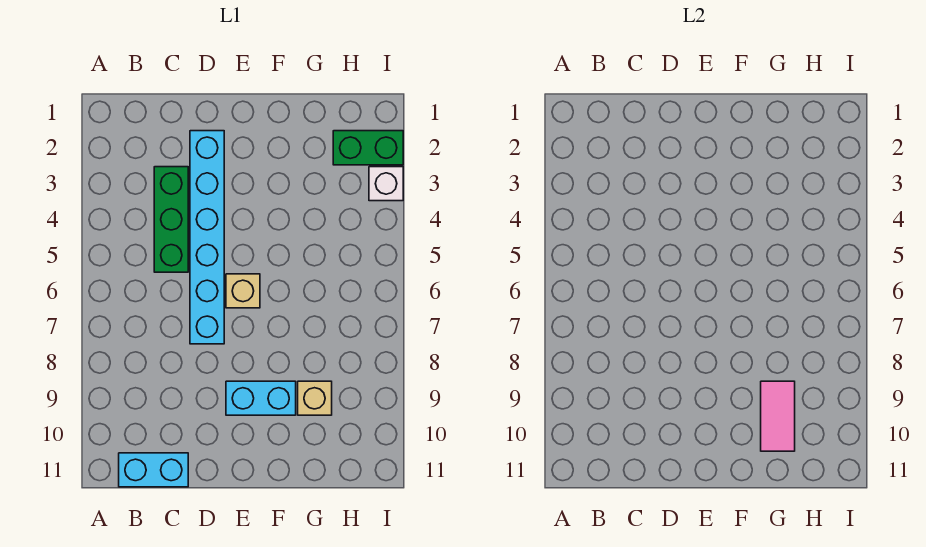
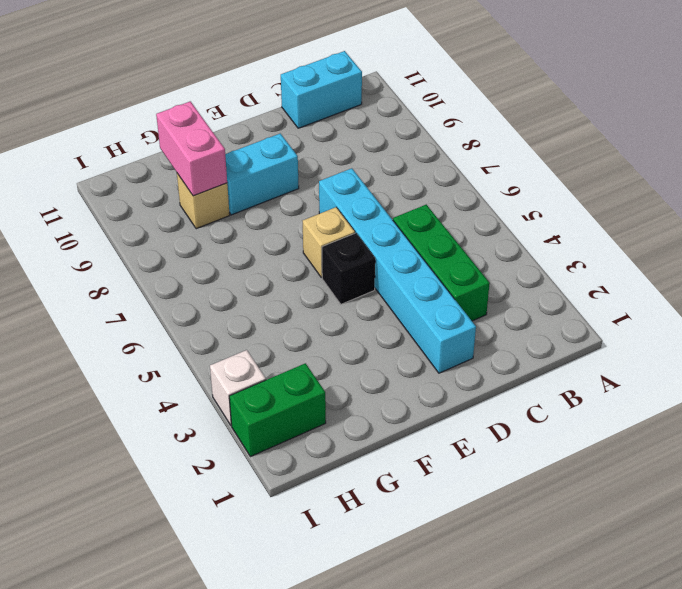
none -> black 1x1 brick [322,233,375,304]
pink 1x2 tile [761,381,795,451] -> pink 1x2 brick [156,101,227,196]

